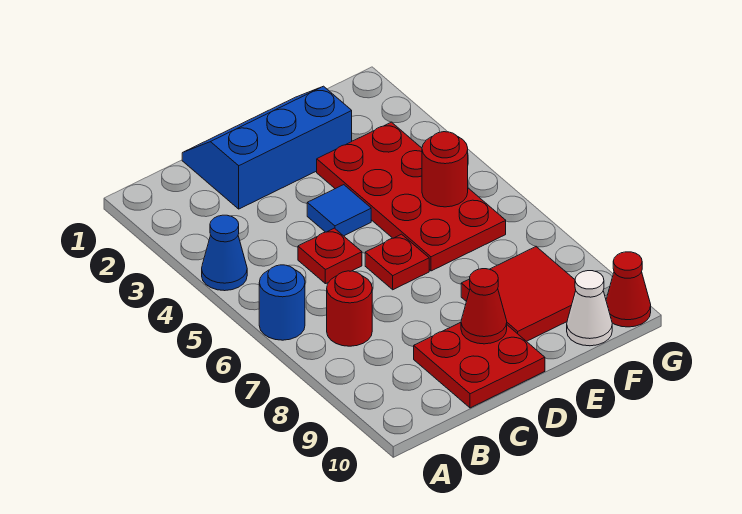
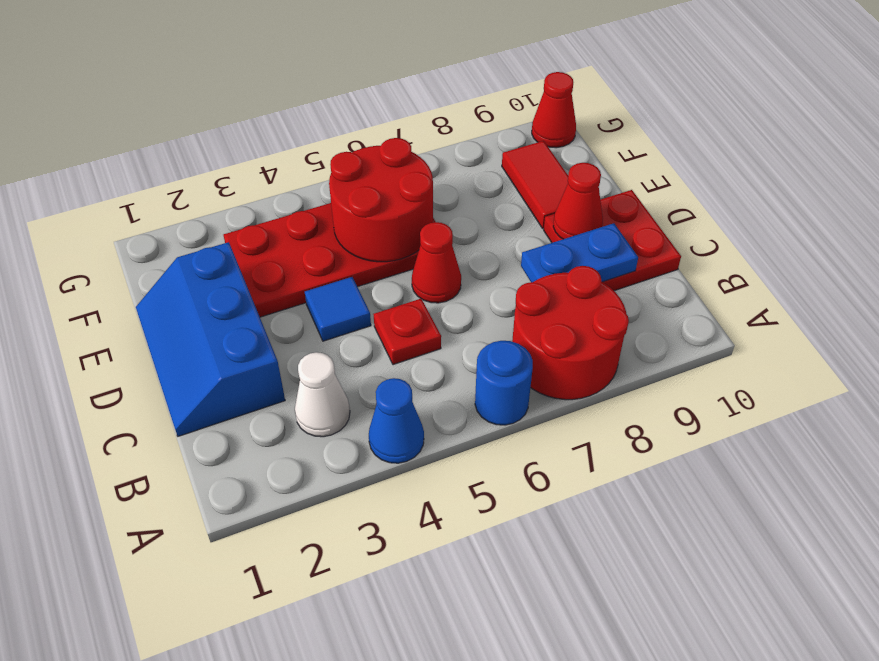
red 1x1 round brick [327,271,372,346] -> red 2x2 round brick [512,266,629,400]
none -> blue 1x2 plate [521,223,638,282]
red 1x1 plate [365,234,429,290] -> red 1x1 cone [412,222,461,303]
red 2x2 tile [461,247,576,341] -> red 1x2 tile [502,141,568,228]
red 1x1 round brick [422,132,468,207] -> red 2x2 round brick [329,138,433,262]
white 1x1 cone [567,271,612,346] -> white 1x1 cone moved to [295,352,350,437]

